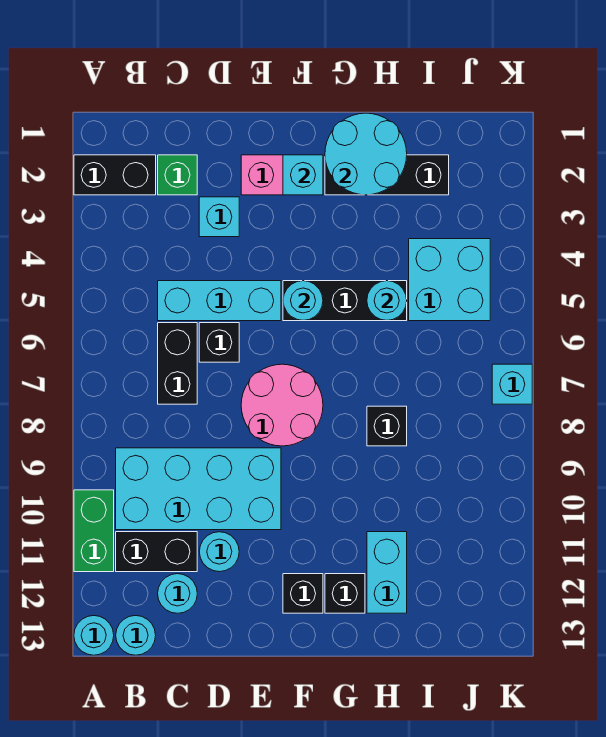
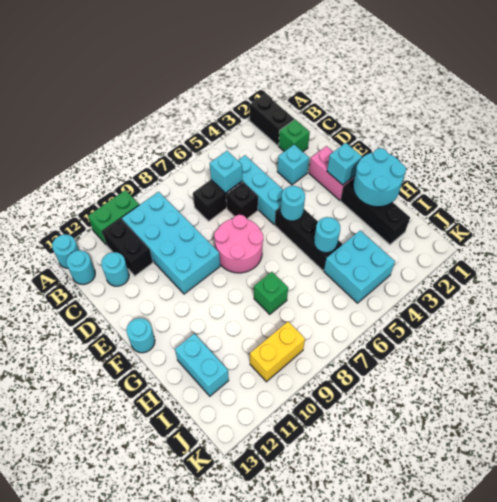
cyan 1x1 round brick [199,532,239,572] -> cyan 1x1 round brick moved to [127,318,155,353]
black 1x1 brick [283,574,323,613] -> none
black 1x1 brick [325,574,365,613] -> none
black 1x1 brick [367,406,407,446] -> green 1x1 brick [254,272,288,314]
cyan 1x2 brick [367,532,407,613] -> cyan 1x2 brick turned to [175,334,229,396]
none -> yellow 1x2 brick [250,322,305,382]
cyan 1x1 brick [492,364,532,404] -> cyan 1x1 brick moved to [210,151,242,193]

